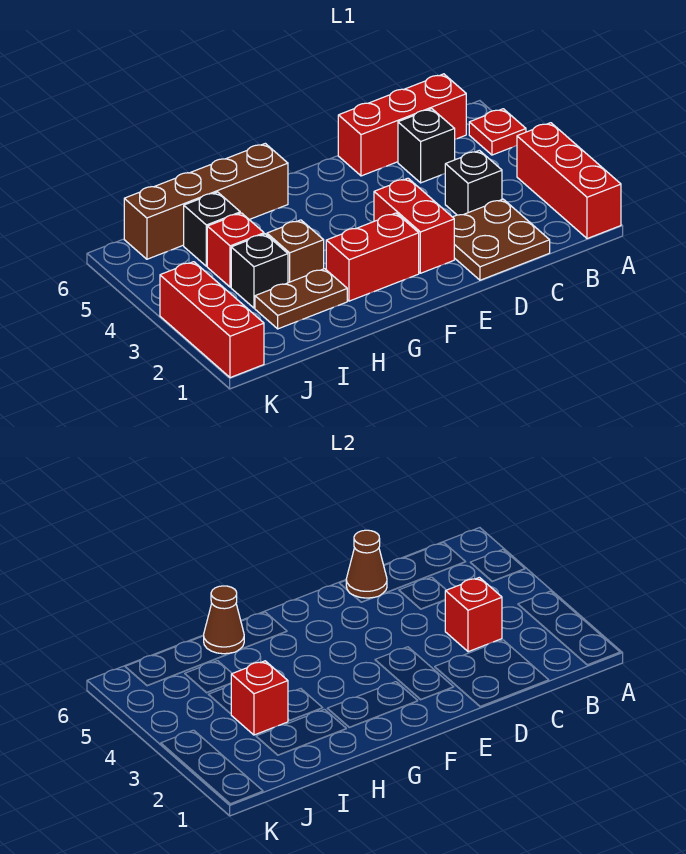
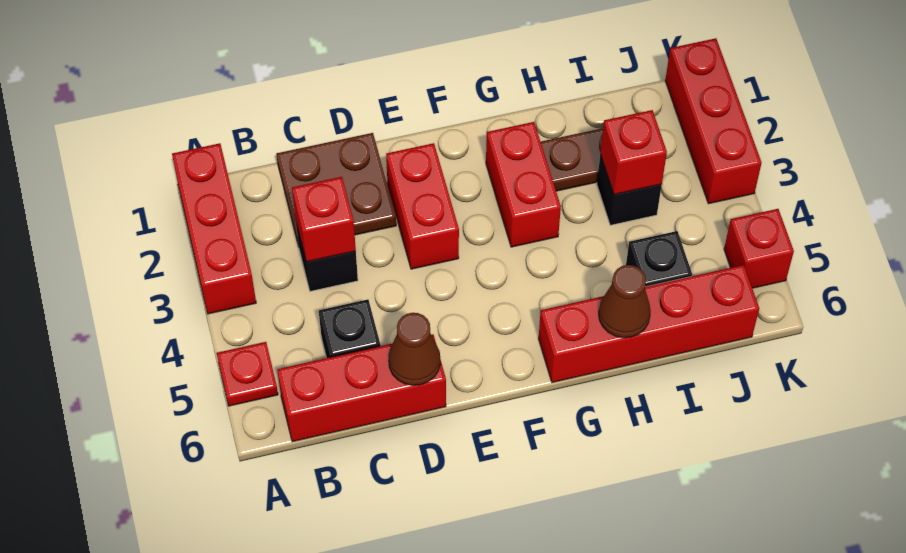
red 1x2 brick [326,213,419,301] -> red 1x2 brick turned to [486,122,561,247]
brown 1x4 brick [124,143,288,259] -> red 1x4 brick [538,265,759,383]
brown 1x1 brick [267,220,324,283] -> none
red 1x1 brick [207,213,264,287] -> red 1x1 brick moved to [724,209,794,288]

